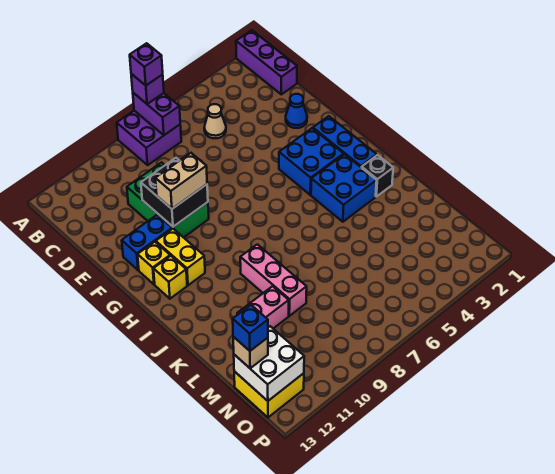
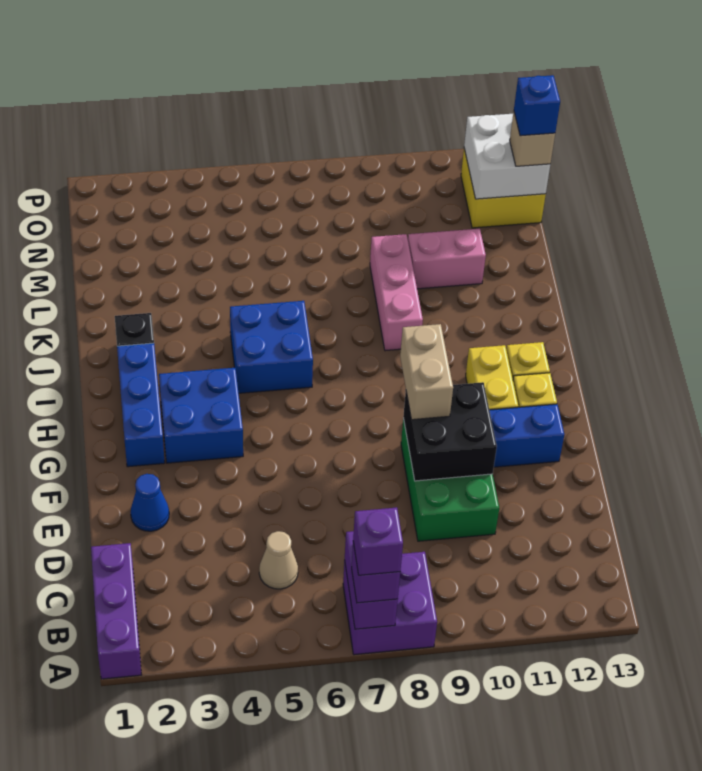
tan 1x2 brick [155,153,207,209] -> tan 1x2 brick turned to [400,324,453,420]
blue 2x2 brick [311,154,377,222] -> blue 2x2 brick moved to [230,301,313,393]

